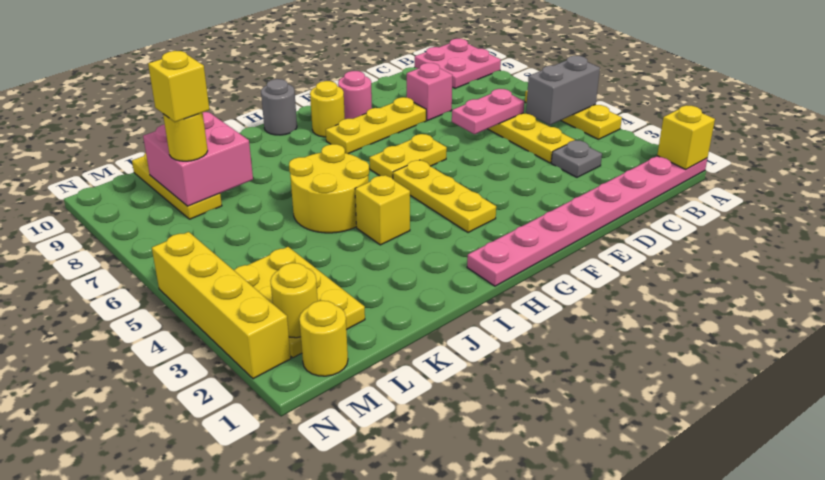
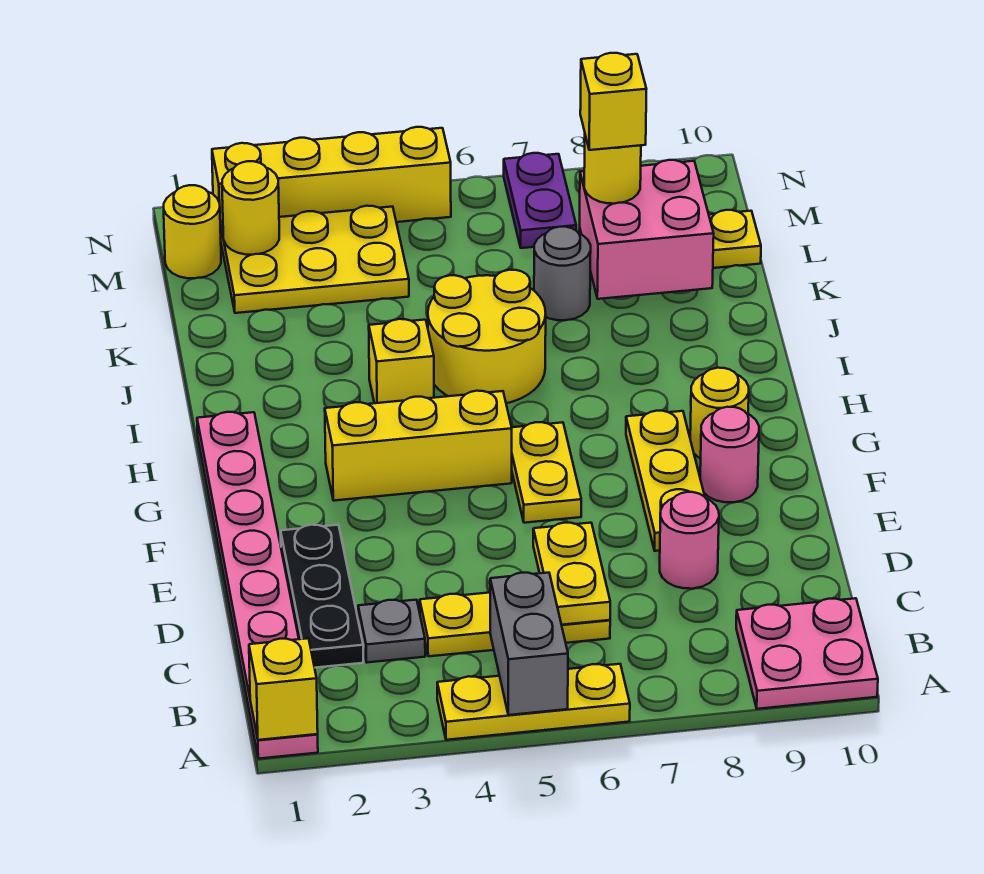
none -> black 1x3 plate [281,525,363,668]
pink 1x2 plate [452,89,524,134] -> yellow 1x2 plate [533,523,610,625]
pink 1x1 brick [407,63,452,120] -> pink 1x1 round brick [660,492,719,589]
yellow 1x3 plate [393,160,496,233] -> yellow 1x3 brick [325,391,512,501]
grey 1x1 round brick [261,79,297,135] -> grey 1x1 round brick moved to [534,227,591,320]
none -> purple 1x2 plate [504,153,576,248]

